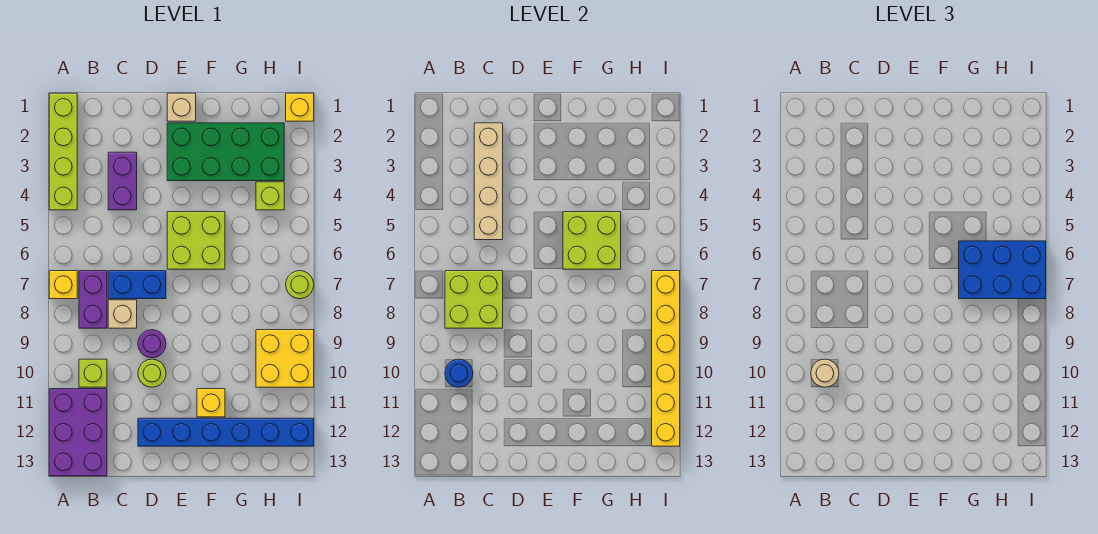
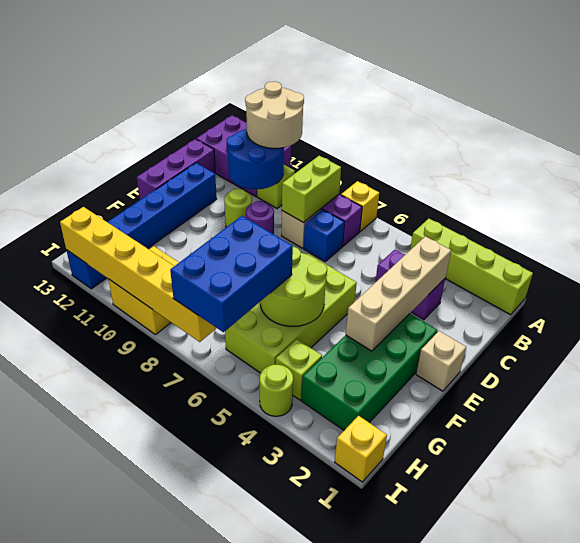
lime 2x2 brick [445,271,503,328] -> lime 1x2 brick [282,156,341,223]
blue 1x1 round brick [445,359,473,387] -> blue 2x2 round brick [227,129,284,189]
tan 1x1 round brick [811,359,839,387] -> tan 2x2 round brick [245,81,304,148]
tan 1x4 brick [474,123,503,240] -> tan 1x4 brick turned to [346,236,451,351]
blue 1x2 brick [108,271,166,299] -> blue 1x1 brick [304,209,345,261]
none -> purple 1x3 brick [137,139,215,200]
lime 2x2 brick [167,212,225,269] -> lime 2x4 brick [225,254,357,373]
lime 2x2 brick [563,212,621,269] -> lime 2x2 round brick [260,247,327,326]
yellow 1x1 brick [197,389,225,417] -> none
lime 1x1 round brick [286,271,314,299] -> lime 1x1 round brick moved to [260,365,293,416]

